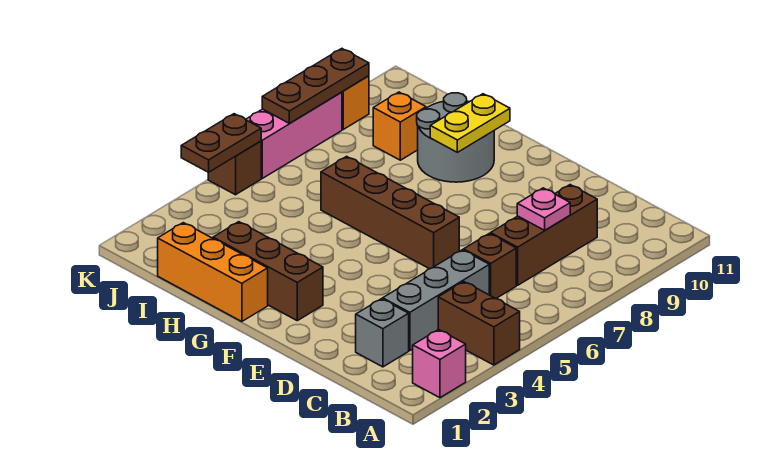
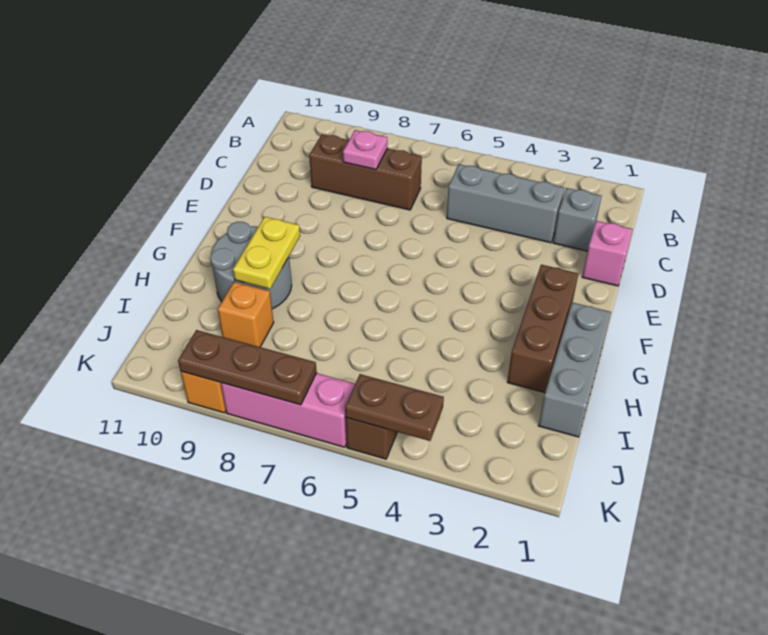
pink 1x1 brick [413,329,466,398] -> pink 1x1 brick moved to [582,221,633,286]
brown 1x2 brick [438,282,520,365] -> none
brown 1x1 brick [464,234,516,299] -> none
brown 1x4 brick [321,156,459,269] -> none
orange 1x3 brick [158,223,268,322] -> grey 1x3 brick [539,302,611,437]
yellow 1x2 plate [430,94,510,152] -> yellow 1x2 plate turned to [233,217,300,289]

